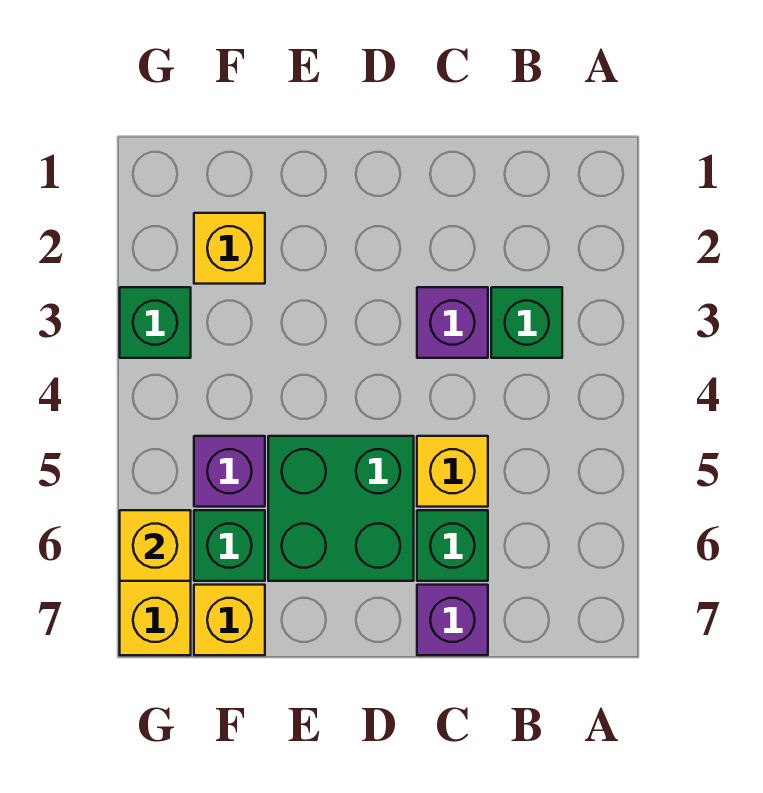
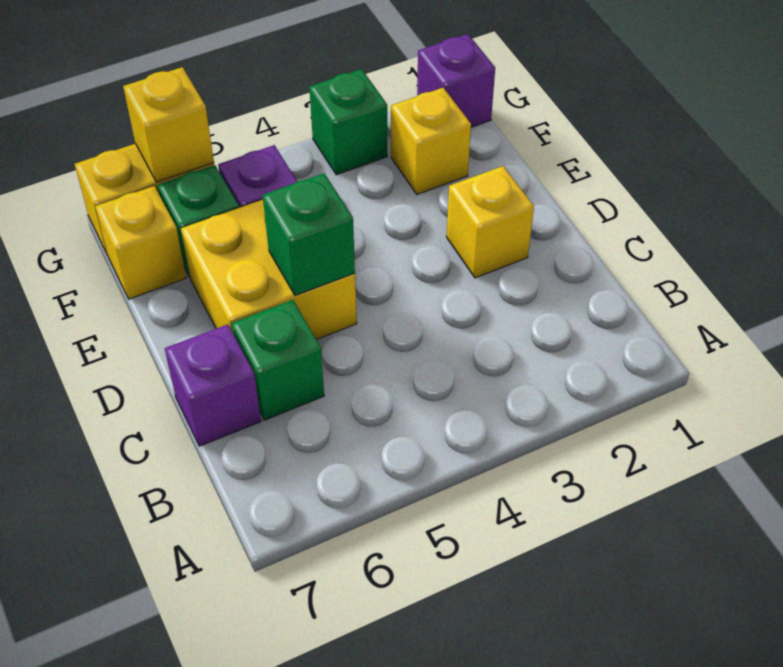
green 1x1 brick [491,287,562,358] -> green 1x1 brick moved to [263,173,355,295]
purple 1x1 brick [417,287,488,358] -> purple 1x1 brick moved to [417,34,495,127]
yellow 1x1 brick [417,436,488,507] -> yellow 1x1 brick moved to [447,166,534,278]
green 2x2 brick [268,436,414,581] -> yellow 2x2 brick [181,200,357,340]

